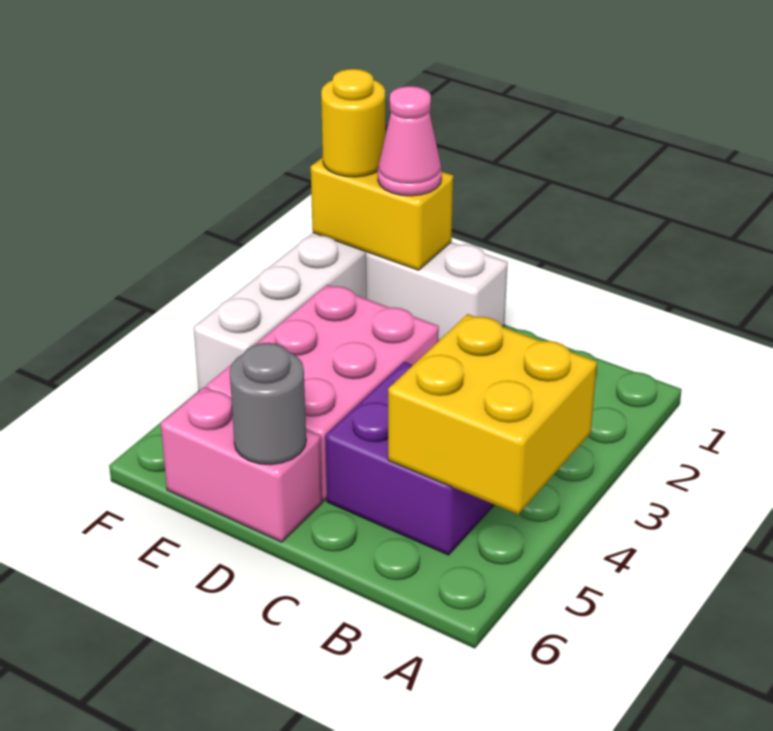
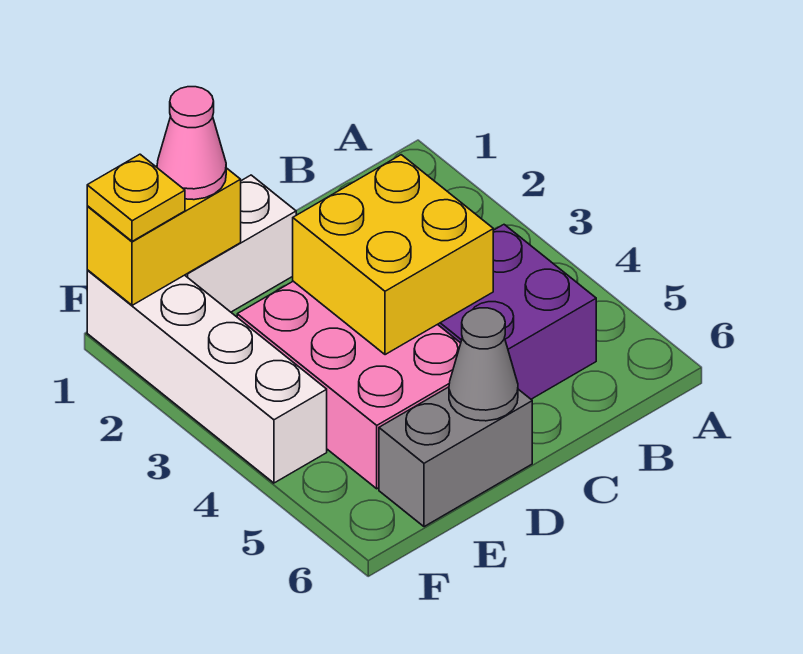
yellow 2x2 brick [388,314,597,514] -> yellow 2x2 brick moved to [293,155,493,355]
pink 1x2 brick [161,387,322,542] -> grey 1x2 brick [379,387,532,527]
grey 1x1 round brick [230,343,306,465] -> grey 1x1 cone [449,308,518,421]
yellow 1x1 round brick [321,69,385,177] -> yellow 1x1 plate [87,154,185,241]

